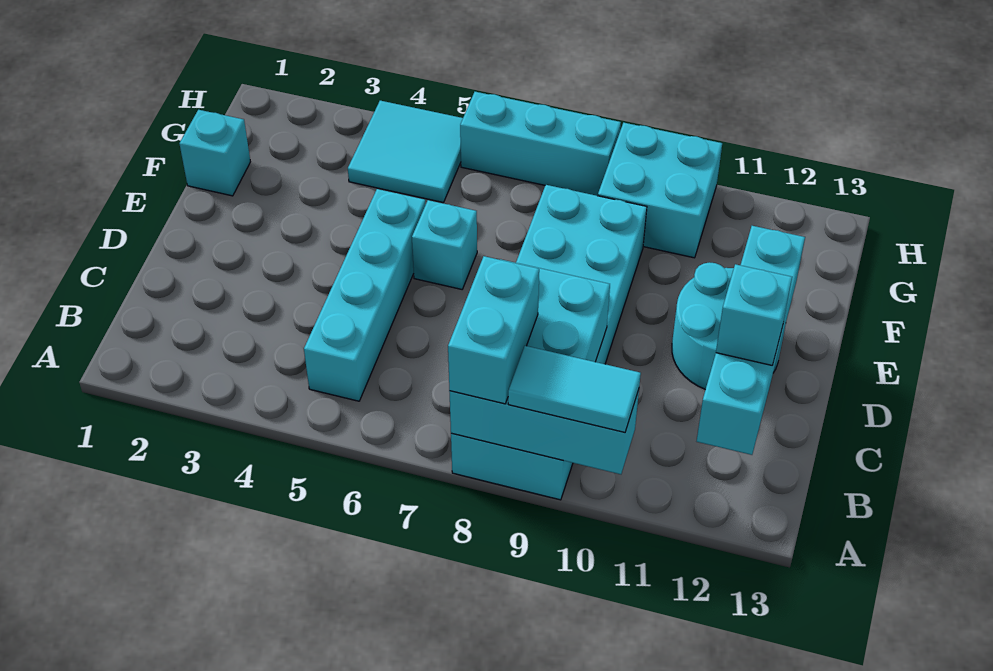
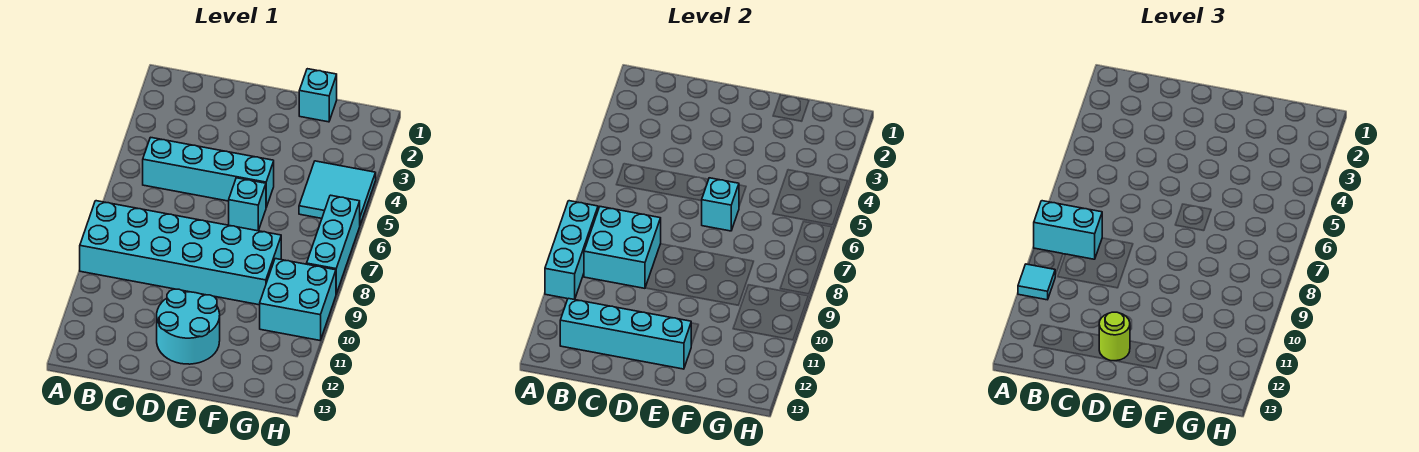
cyan 1x2 tile [508,346,641,432] -> cyan 1x1 tile [1018,264,1055,300]
cyan 1x1 brick [716,264,792,365] -> cyan 1x1 brick moved to [702,178,739,231]
none -> lime 1x1 round brick [1099,312,1130,361]

